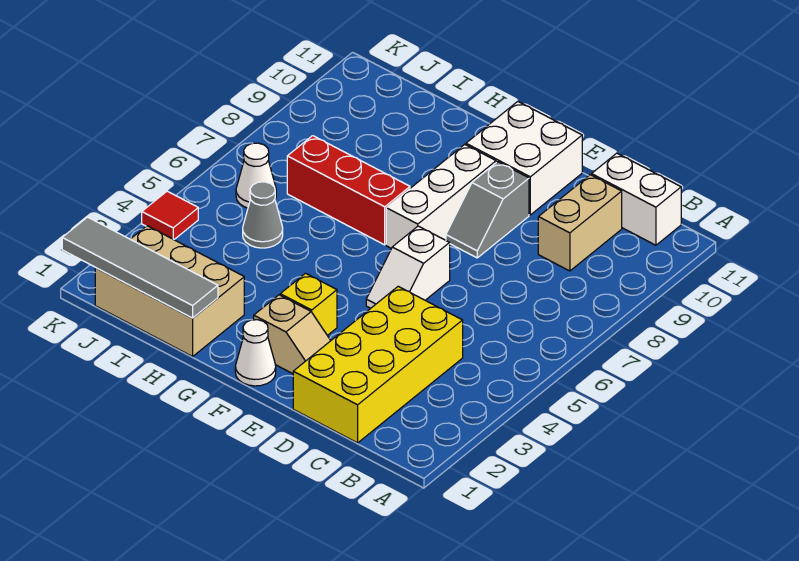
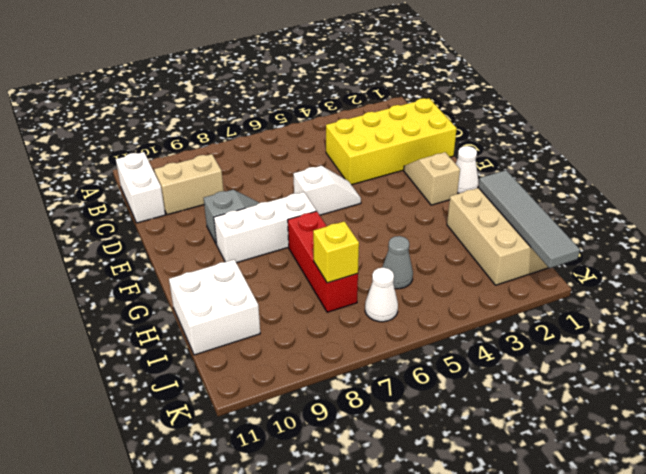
white 2x2 brick [466,102,582,215] -> white 2x2 brick moved to [169,260,260,355]
yellow 1x1 brick [280,273,337,336] -> yellow 1x1 brick moved to [313,221,359,283]
red 1x1 tile [142,191,198,240] -> none

